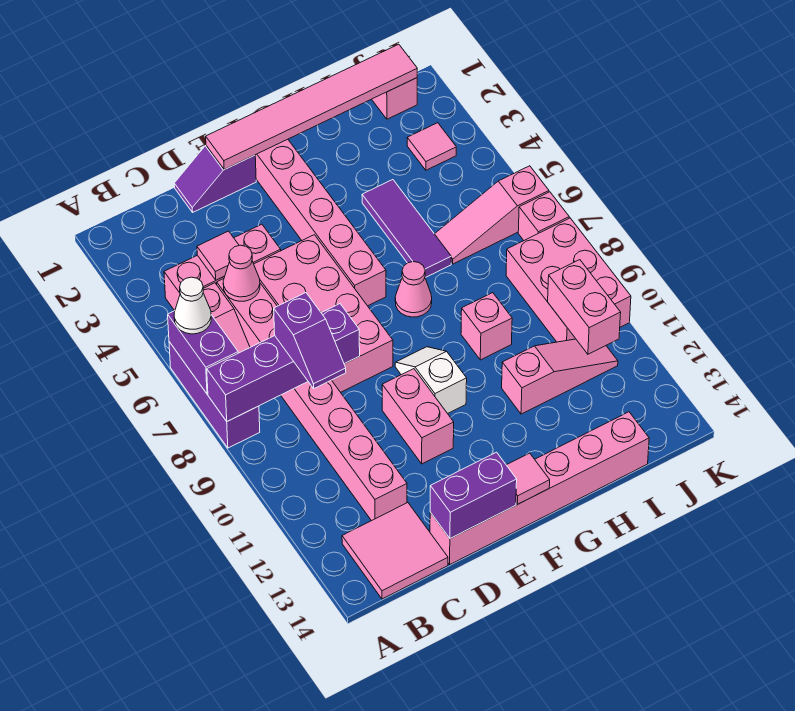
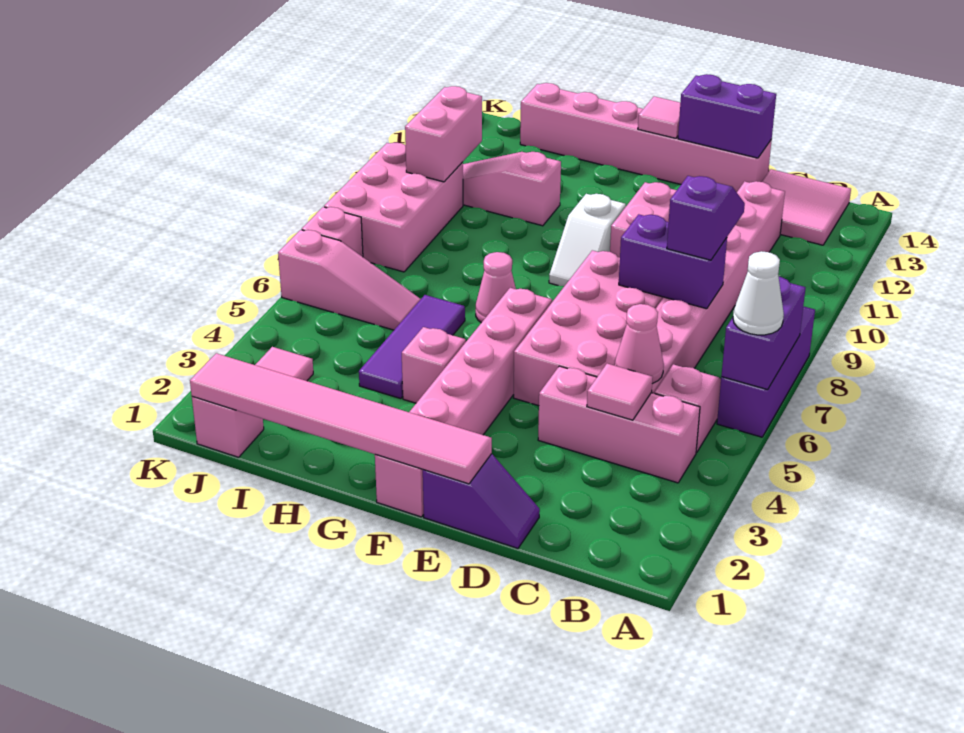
purple 1x4 brick [207,304,360,421] -> purple 1x2 brick [619,214,727,309]
pink 1x1 brick [461,293,512,360] -> pink 1x1 brick moved to [402,327,466,403]

